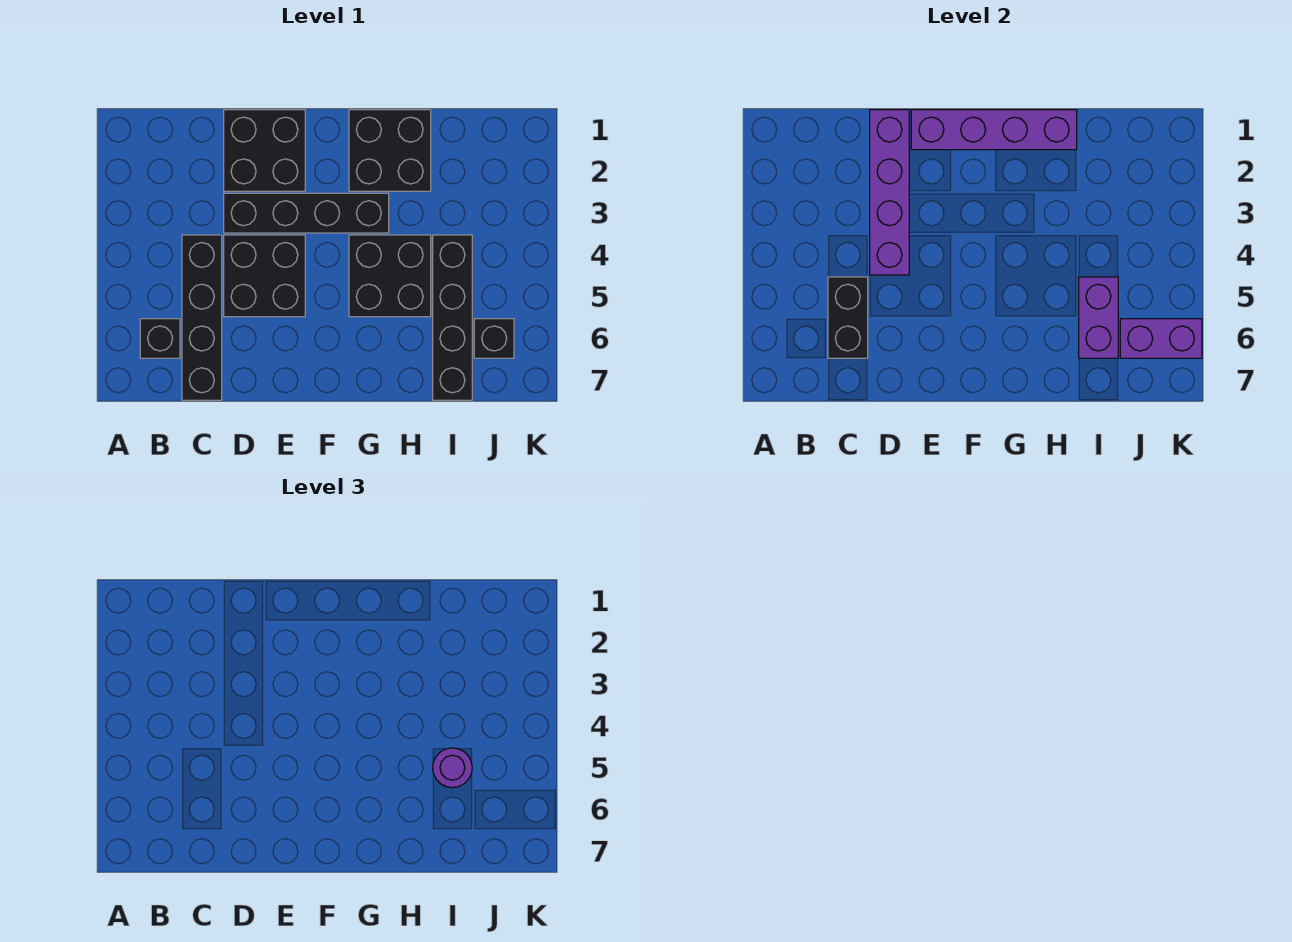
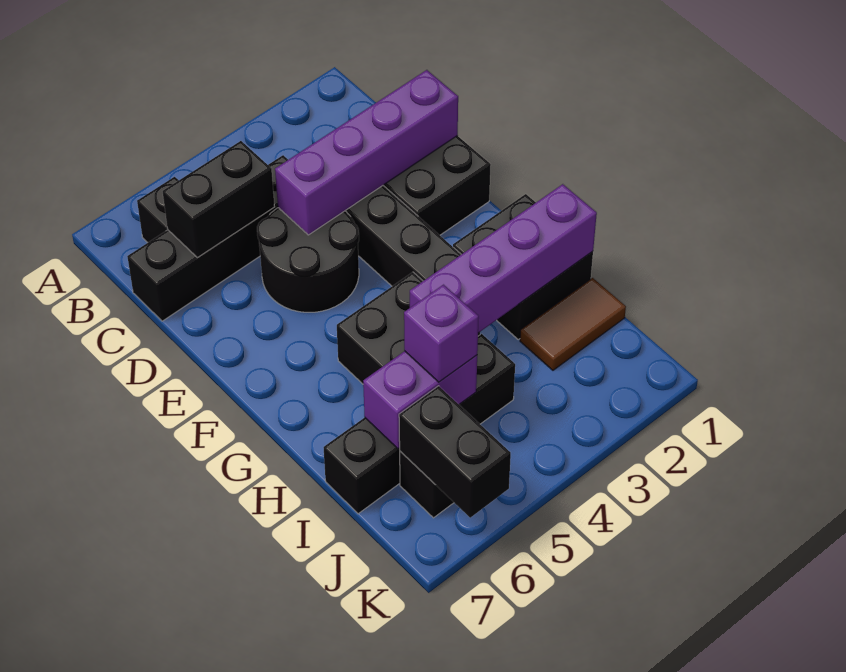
black 2x2 brick [224,235,305,317] -> black 2x2 round brick [257,208,359,312]
purple 1x4 brick [911,110,1077,150] -> purple 1x4 brick turned to [410,184,597,333]
none -> brown 1x2 tile [520,278,626,370]
purple 1x1 round brick [433,748,472,788] -> purple 1x1 brick [404,285,479,382]
purple 1x2 brick [1120,319,1202,358] -> black 1x2 brick [399,386,511,518]

